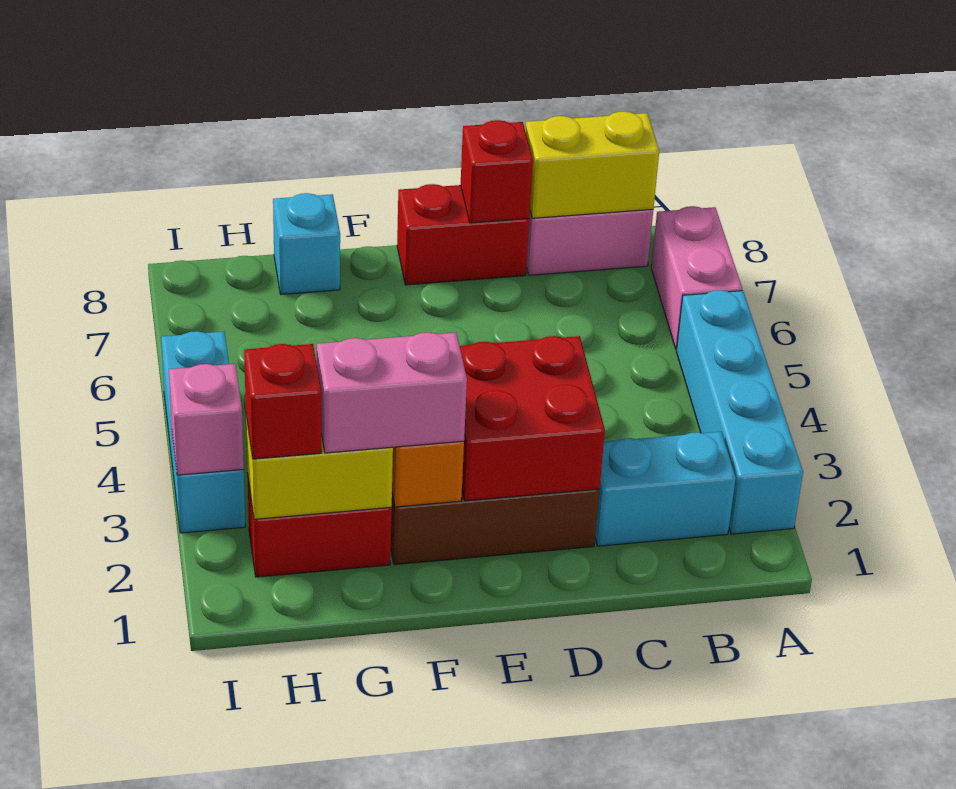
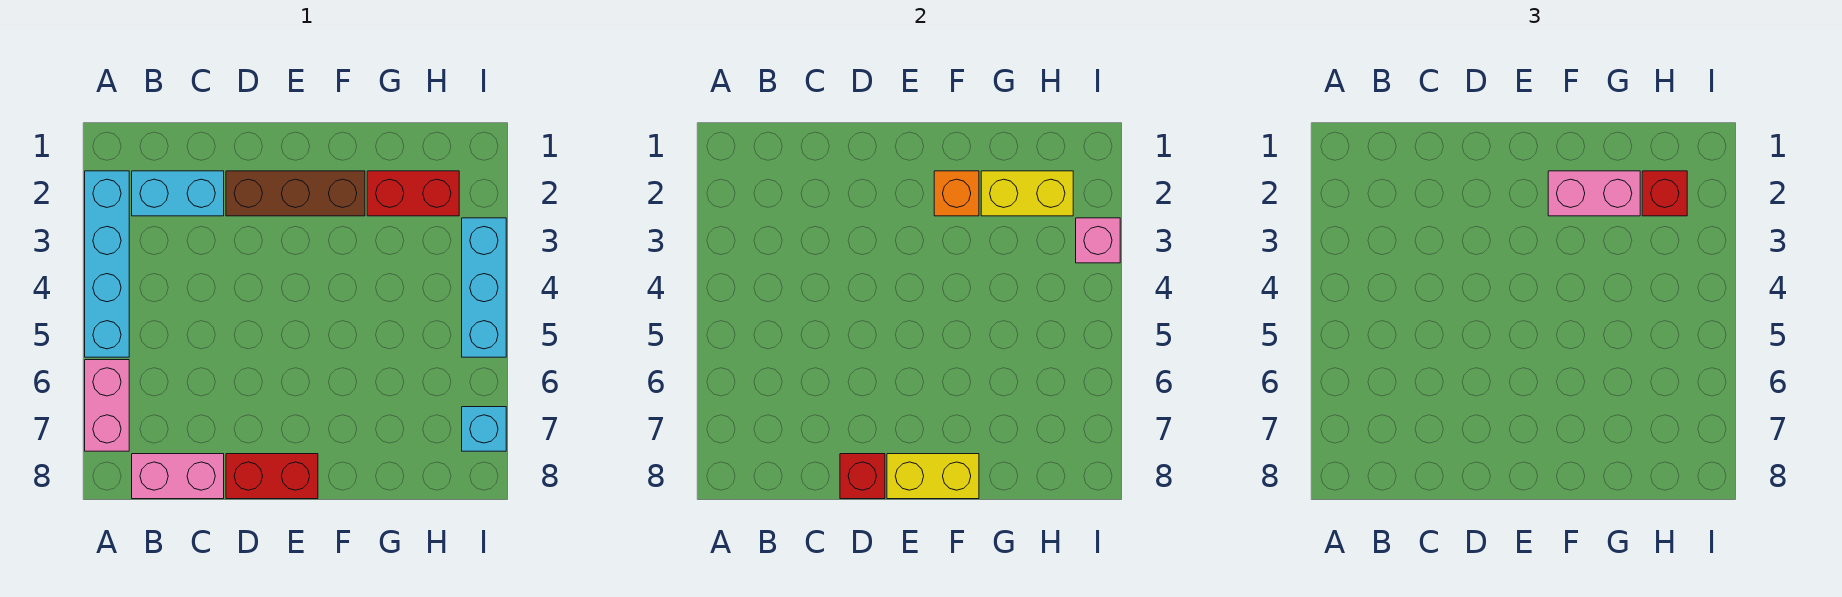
yellow 1x2 brick [525,111,659,218] -> yellow 1x2 brick moved to [887,454,979,499]
red 2x2 brick [460,336,605,501] -> none
cyan 1x1 brick [273,193,340,294] -> cyan 1x1 brick moved to [462,407,506,451]

